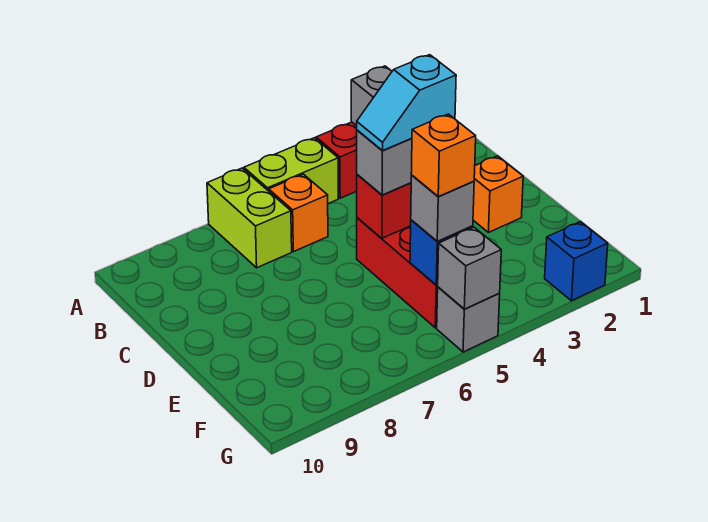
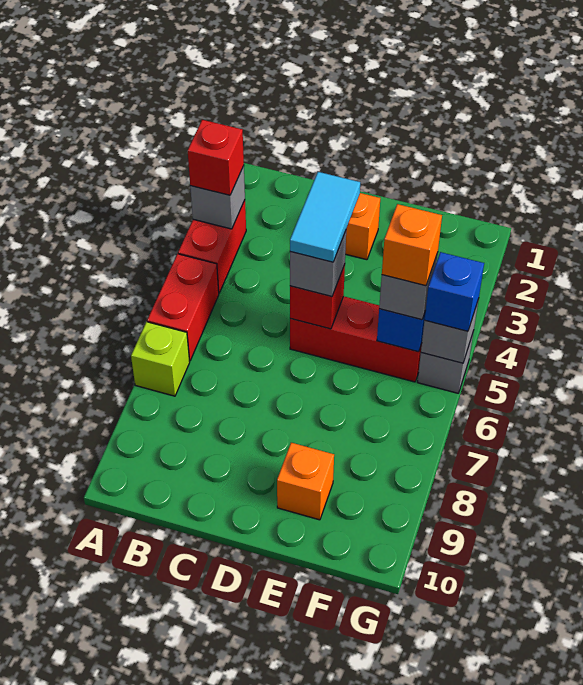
none -> red 1x1 brick [188,120,244,195]
lime 1x2 brick [244,138,338,204] -> red 1x2 brick [147,254,219,361]
lime 1x2 brick [207,168,292,268] -> lime 1x1 brick [131,322,190,396]
orange 1x1 brick [269,174,328,252] -> orange 1x1 brick moved to [277,443,334,520]
cyan 1x2 slope [357,55,456,151] -> cyan 1x2 tile [290,172,360,262]
blue 1x1 brick [545,221,608,301] -> blue 1x1 brick moved to [425,252,484,331]

